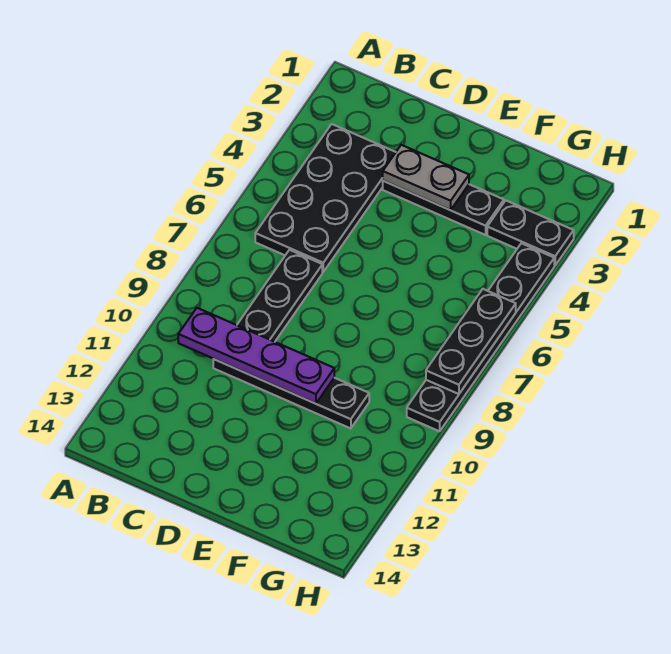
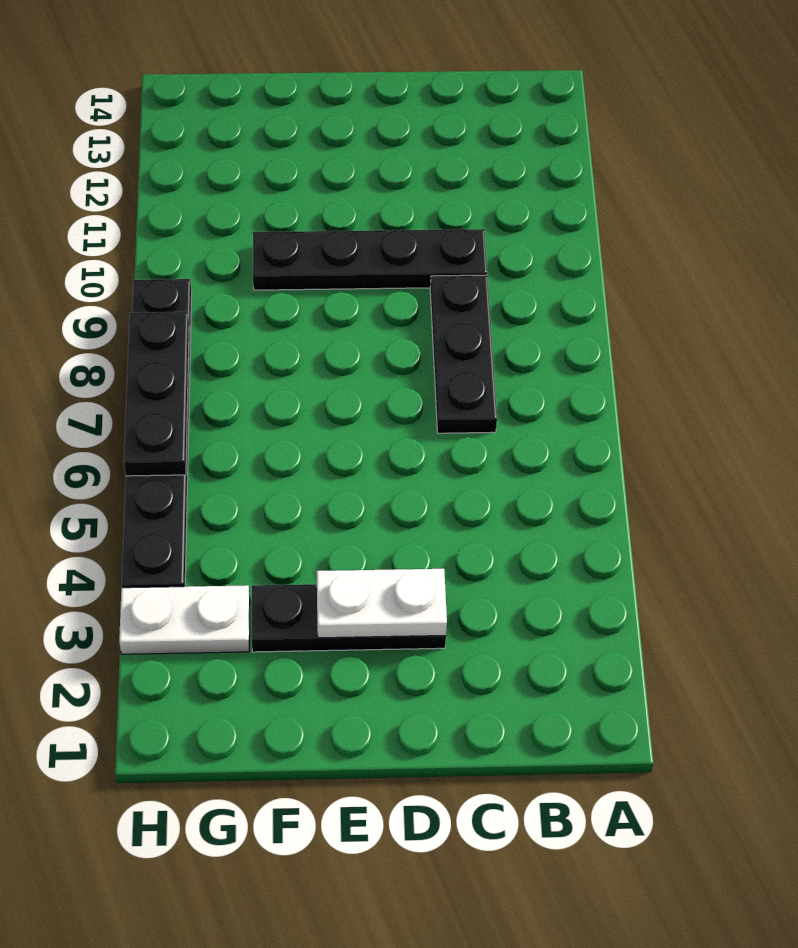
black 2x4 plate [255,124,396,272] -> none
purple 1x4 plate [178,308,334,404] -> none
grey 1x2 plate [383,145,469,210] -> white 1x2 plate [317,569,447,638]
black 1x2 plate [487,201,574,265] -> white 1x2 plate [119,585,250,654]

